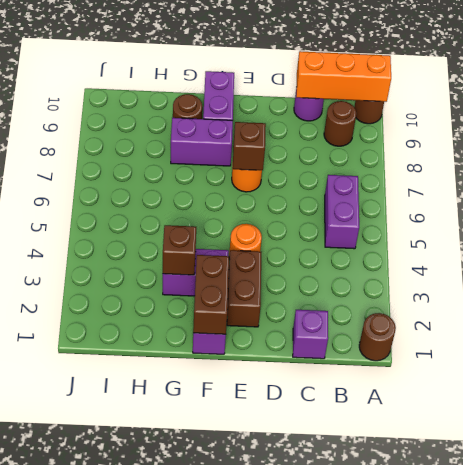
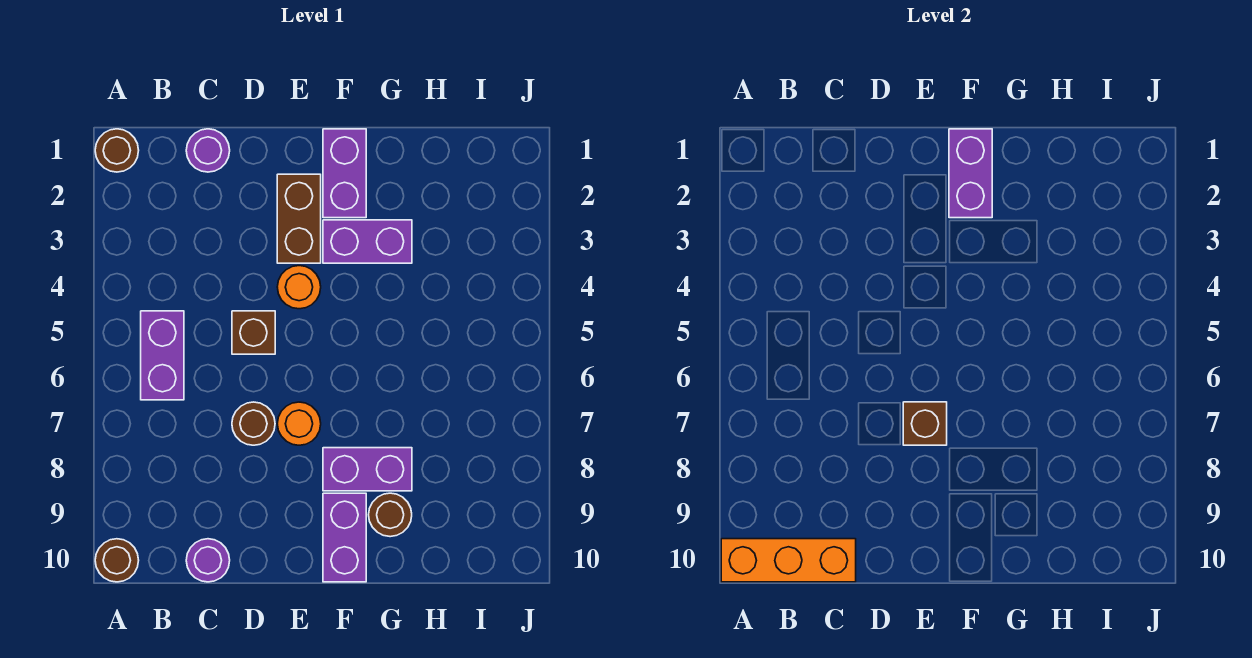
brown 1x1 round brick [324,101,356,146] -> brown 1x1 round brick moved to [232,402,275,445]
purple 1x1 brick [293,310,328,359] -> purple 1x1 round brick [186,129,230,172]
brown 1x2 brick [193,255,229,334] -> purple 1x2 brick [949,129,992,218]
brown 1x1 brick [163,225,196,275] -> brown 1x1 brick moved to [232,311,275,354]

